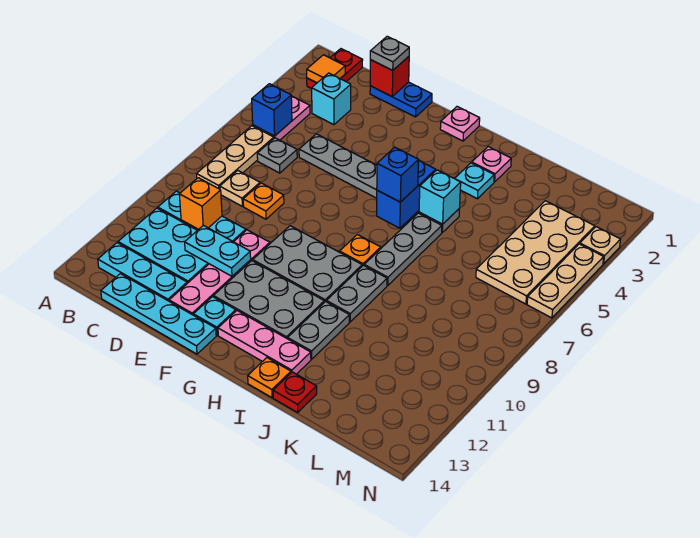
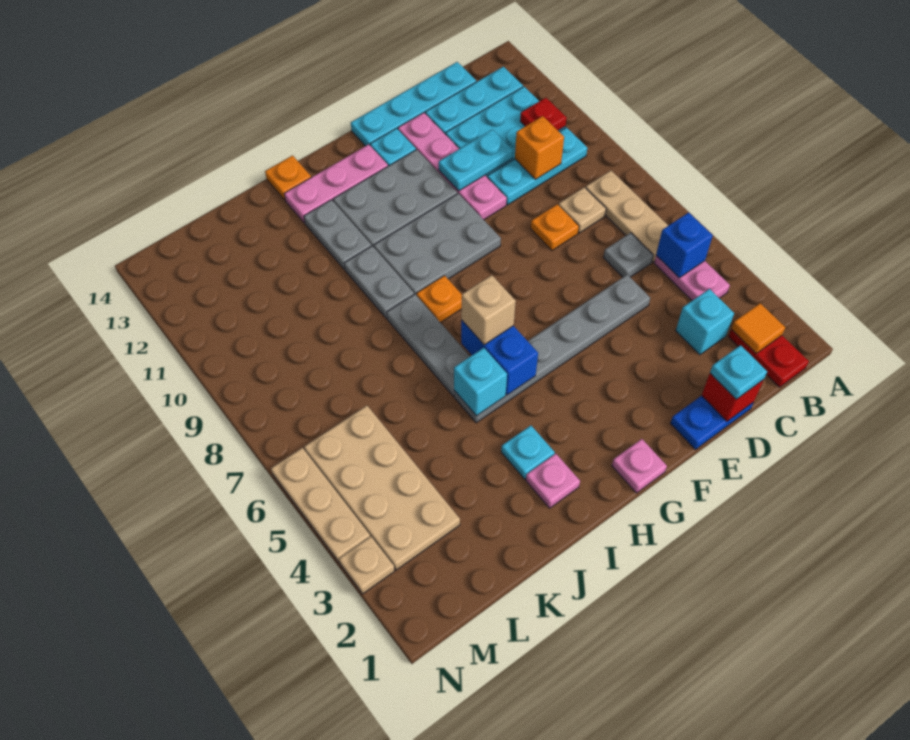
grey 1x1 plate [370,36,409,70] -> cyan 1x1 plate [710,345,767,399]
blue 1x1 brick [377,147,419,202] -> tan 1x1 brick [461,275,516,345]
red 1x1 plate [273,372,317,412] -> red 1x1 plate moved to [520,98,567,131]

